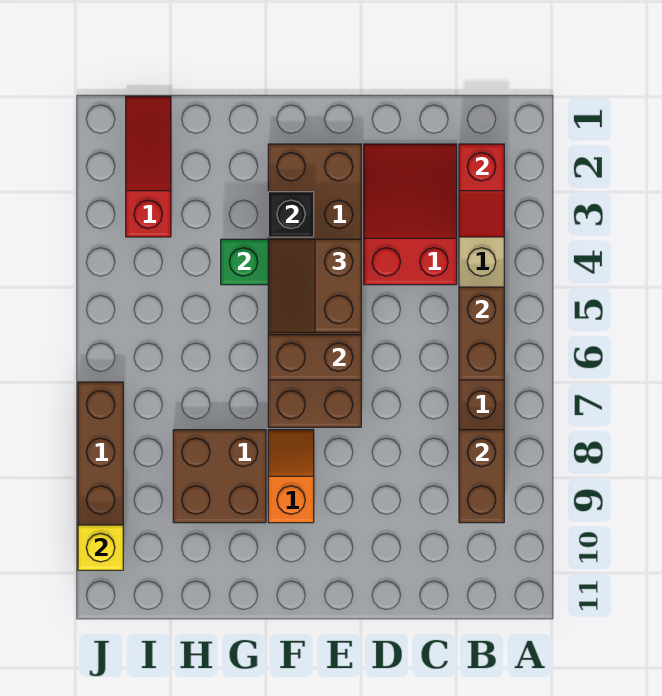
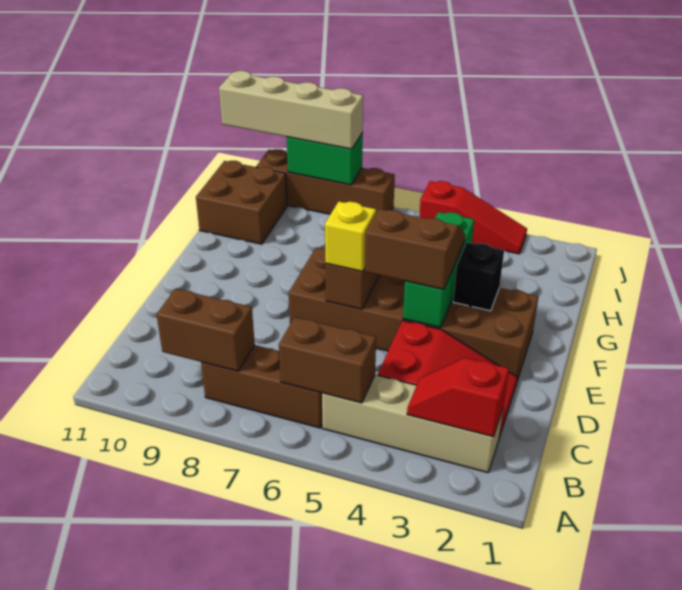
orange 1x2 slope [268,430,314,523] -> none
brown 2x2 brick [173,430,266,523] -> brown 2x2 brick moved to [196,161,287,244]
red 1x3 slope [126,96,171,237] -> red 1x3 slope moved to [419,181,527,254]
none -> green 1x2 brick [287,133,363,185]
none -> tan 1x4 brick [219,71,363,149]
yellow 1x1 brick [78,525,123,570] -> yellow 1x1 brick moved to [325,202,376,272]

